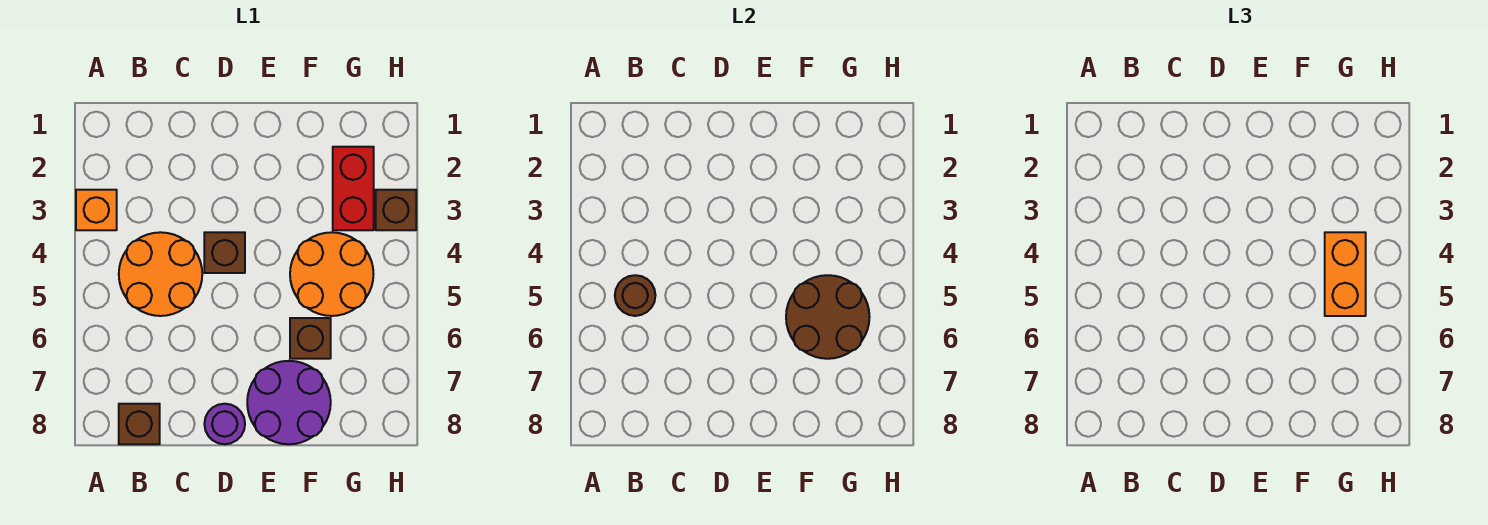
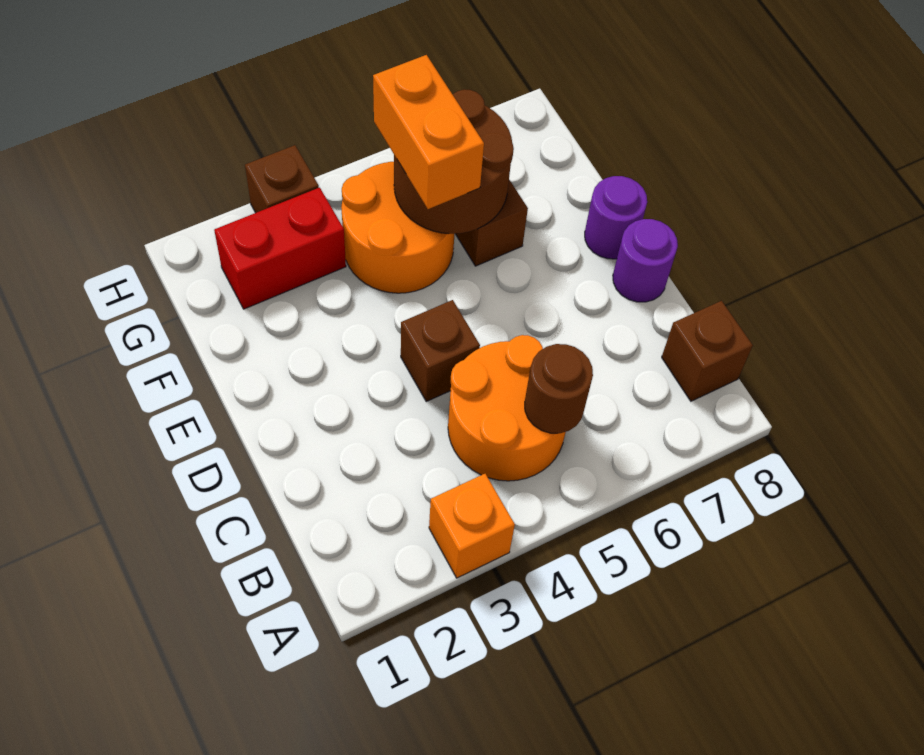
purple 2x2 round brick [247,361,331,444] -> purple 1x1 round brick [585,176,647,259]
orange 1x2 brick [1325,232,1366,316] -> orange 1x2 brick turned to [373,55,484,209]

